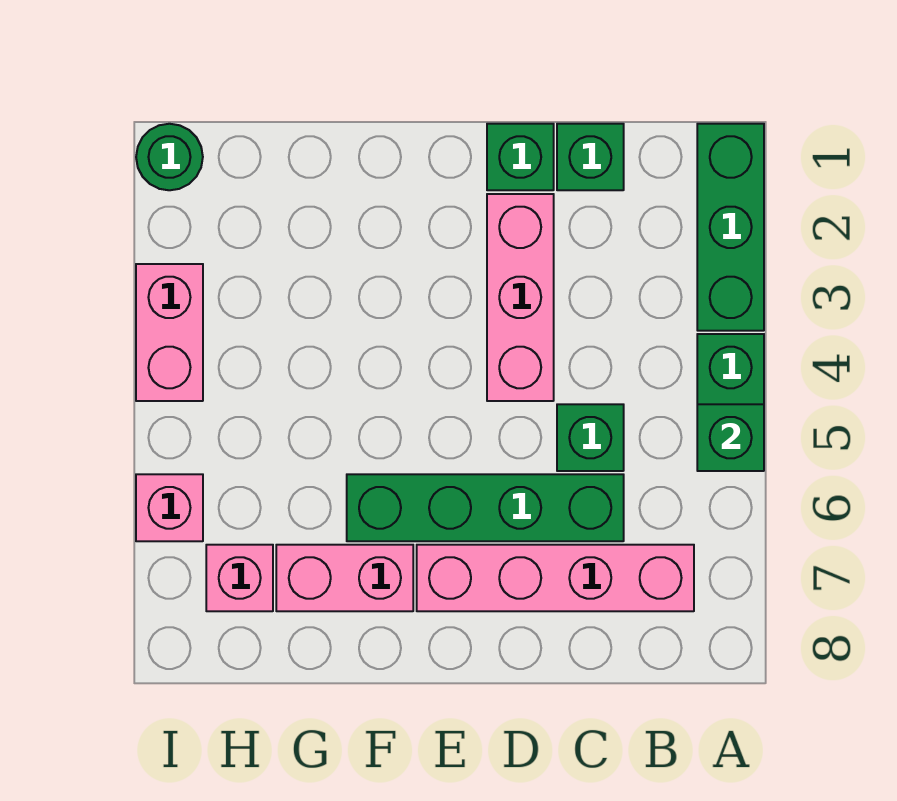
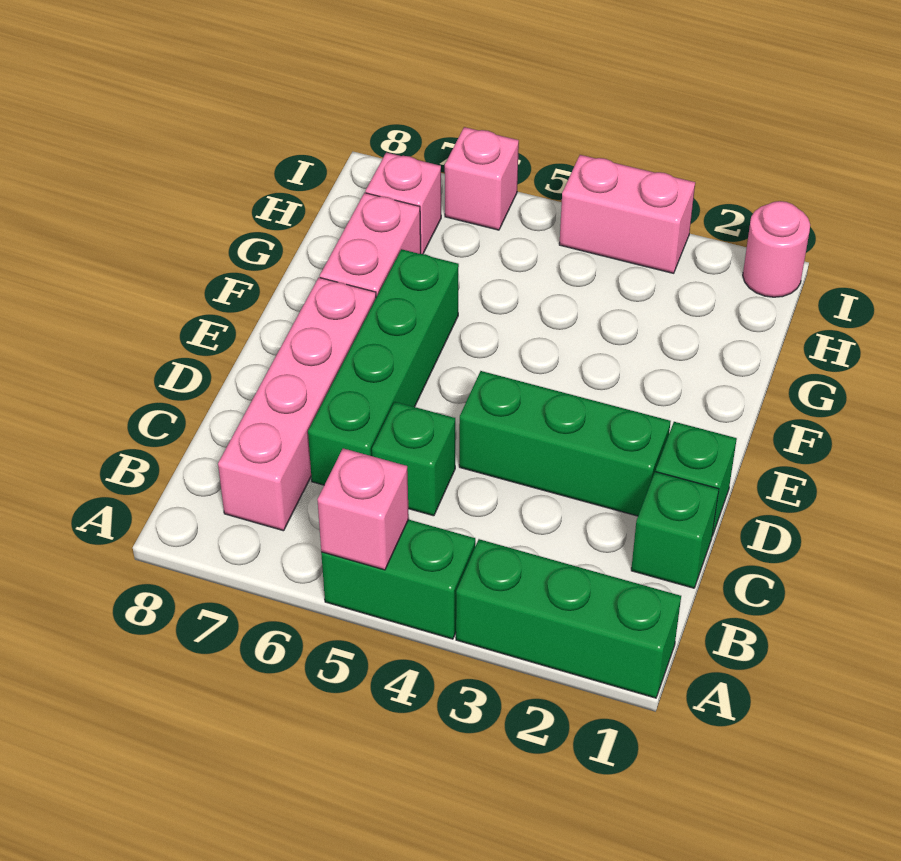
green 1x1 brick [697,404,764,471] -> pink 1x1 brick [317,448,409,570]
pink 1x3 brick [487,194,554,401] -> green 1x3 brick [459,371,671,516]
green 1x1 round brick [136,124,203,190] -> pink 1x1 round brick [743,201,810,297]

